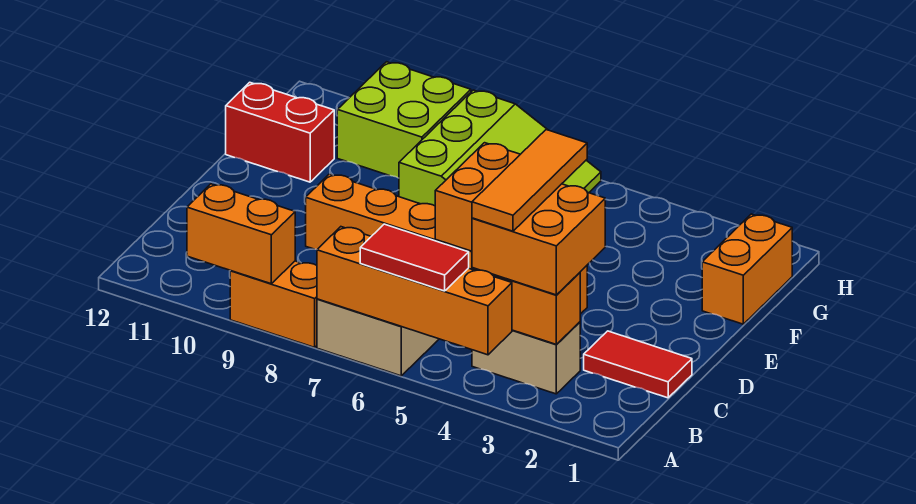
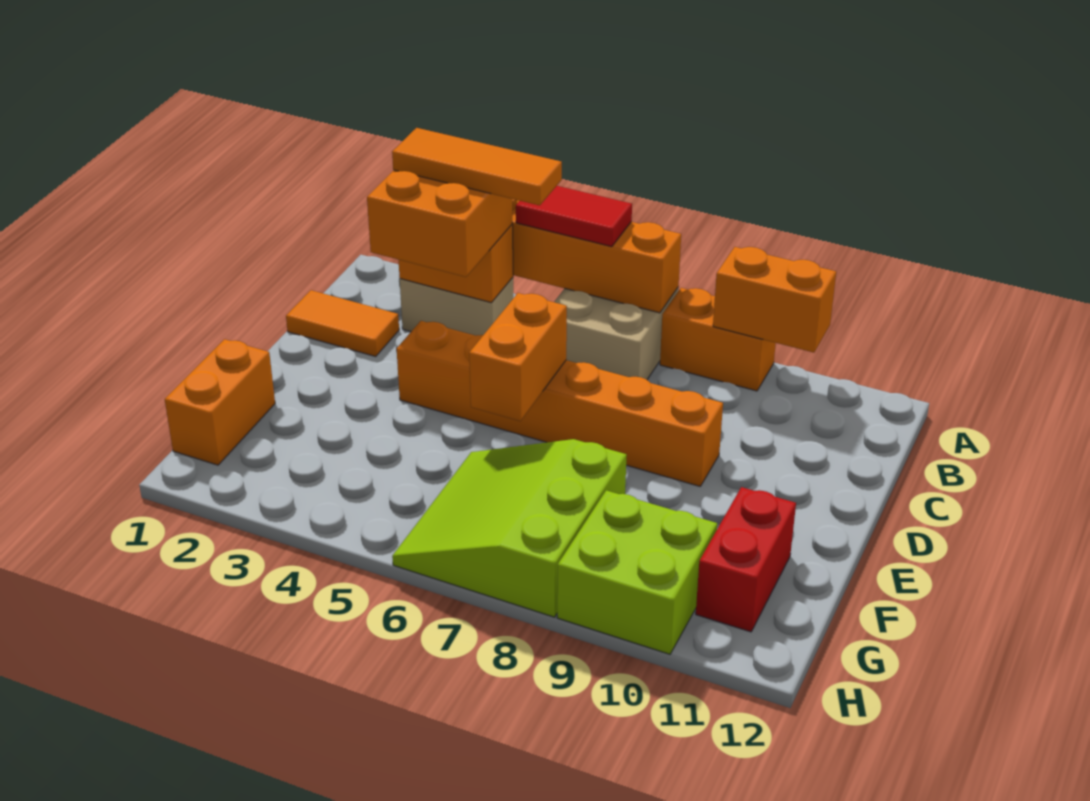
orange 1x3 tile [472,130,587,231] -> orange 1x3 tile turned to [392,128,562,205]
red 1x2 tile [584,331,692,398] -> orange 1x2 tile [286,290,399,356]
red 1x2 brick [226,82,334,182] -> red 1x2 brick turned to [696,487,796,632]

